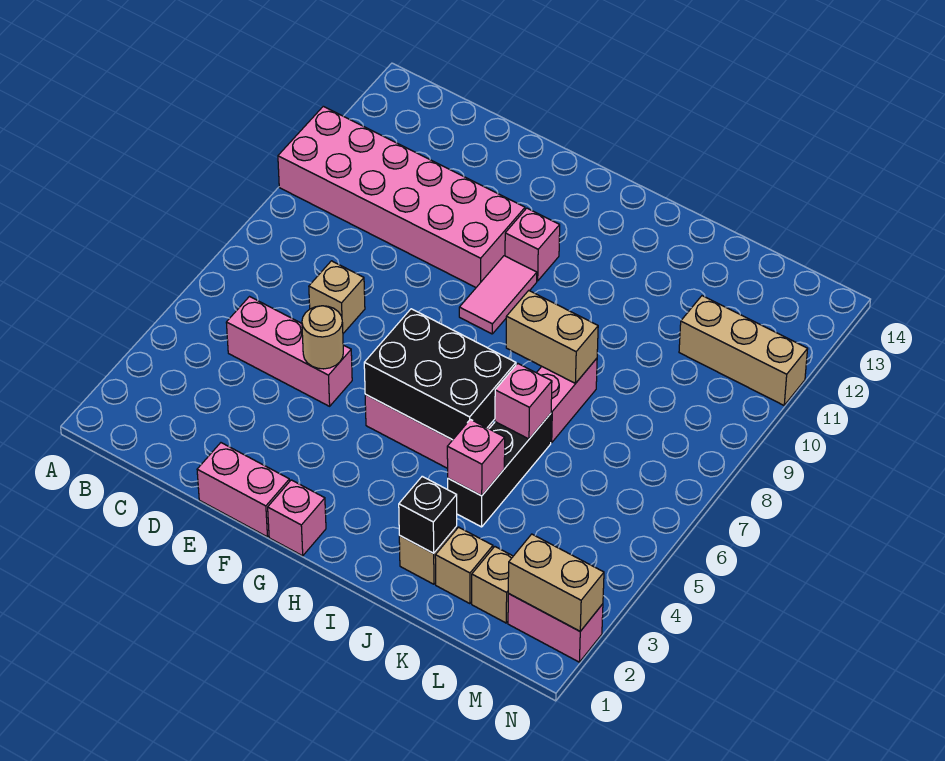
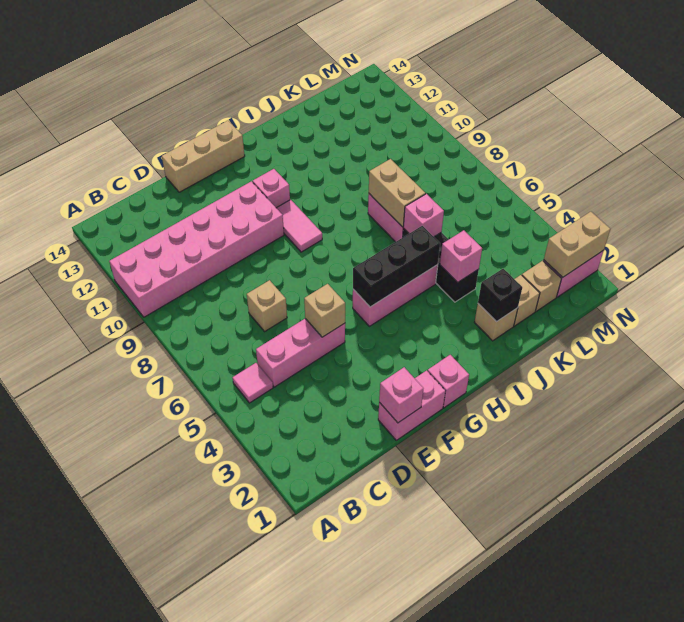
none -> pink 1x1 tile [233,363,273,403]
none -> pink 1x1 brick [379,367,423,423]
tan 1x1 round brick [302,306,343,369] -> tan 1x1 brick [304,284,345,337]
black 2x3 brick [364,309,516,440] -> black 1x3 brick [353,226,440,307]
tan 1x2 brick [506,291,598,383] -> tan 1x2 brick turned to [369,159,425,227]
tan 1x3 brick [679,296,808,405] -> tan 1x3 brick moved to [162,121,245,192]

